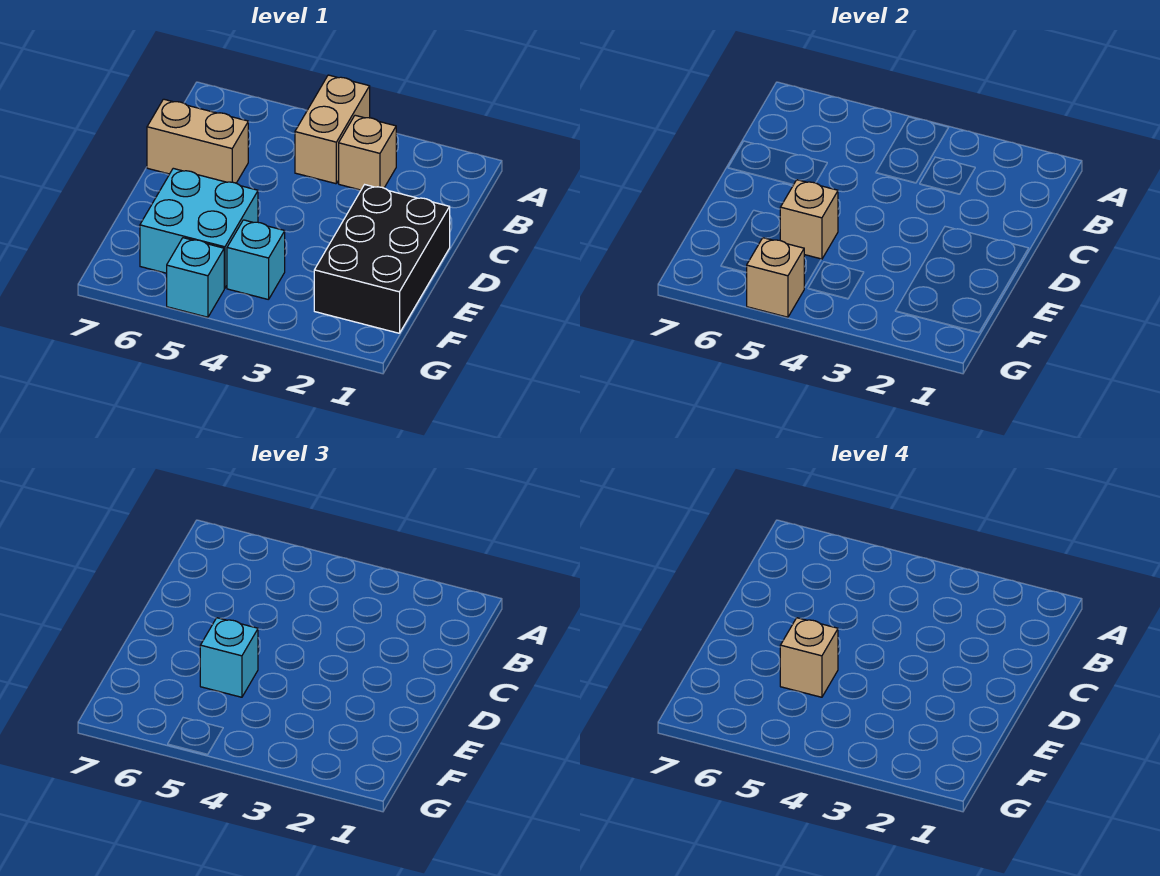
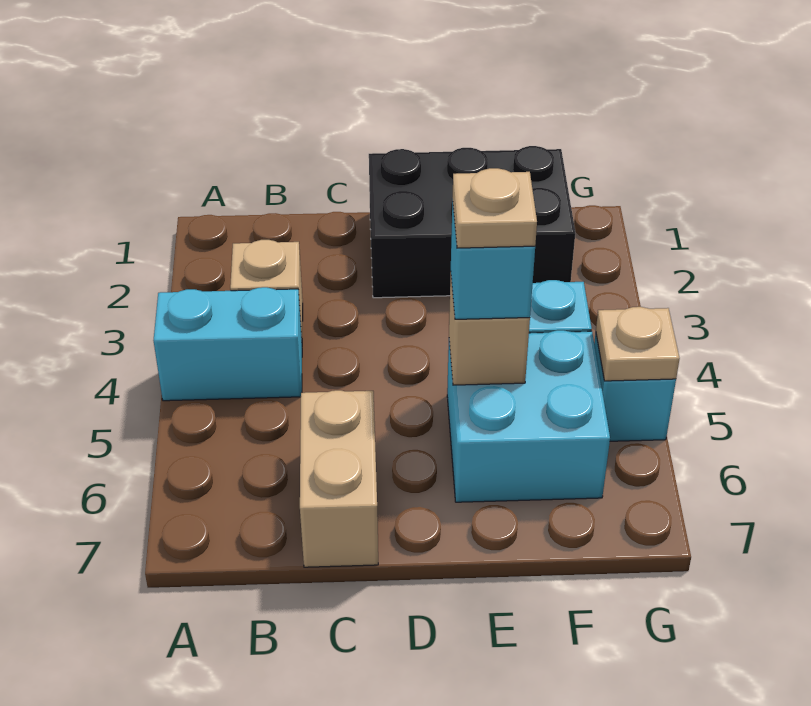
tan 1x2 brick [295,75,370,184] -> cyan 1x2 brick [153,287,302,401]
tan 1x1 brick [780,618,838,697] -> tan 1x1 plate [453,168,537,248]
tan 1x1 brick [746,238,804,317] -> tan 1x1 plate [596,307,680,381]

